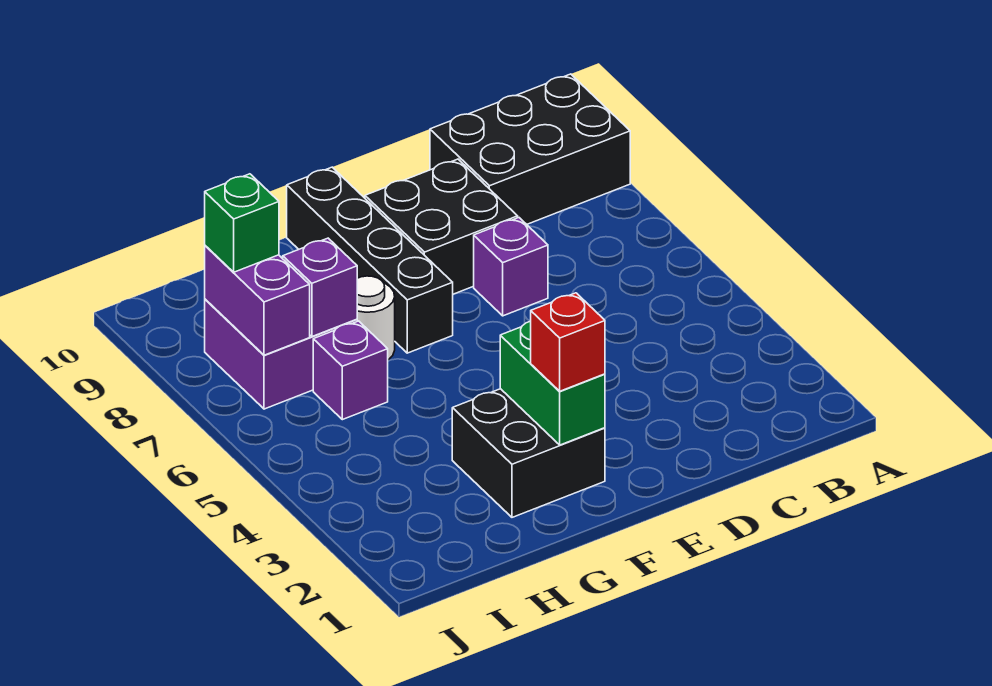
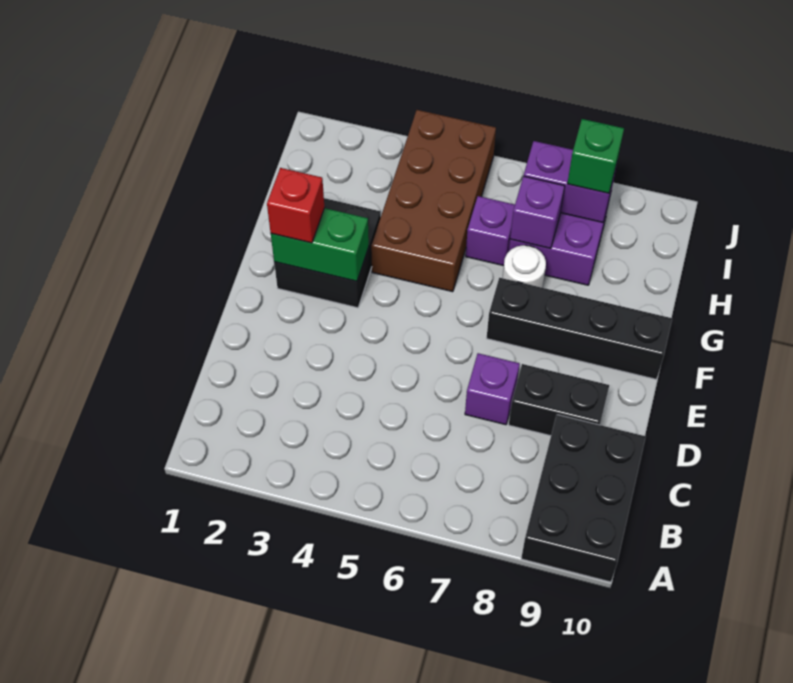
black 2x2 brick [365,159,518,294] -> black 1x2 brick [509,364,609,436]
none -> brown 2x4 brick [371,110,496,292]

